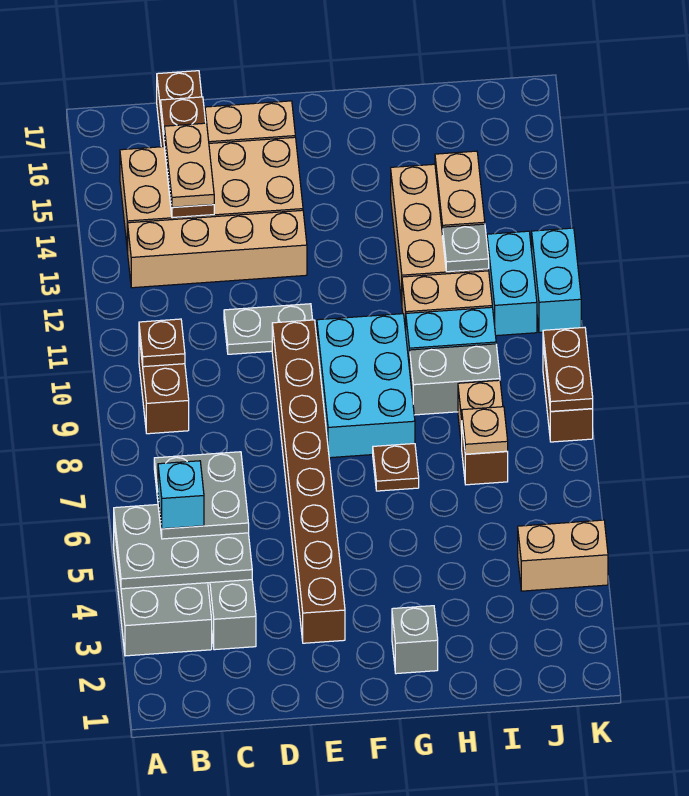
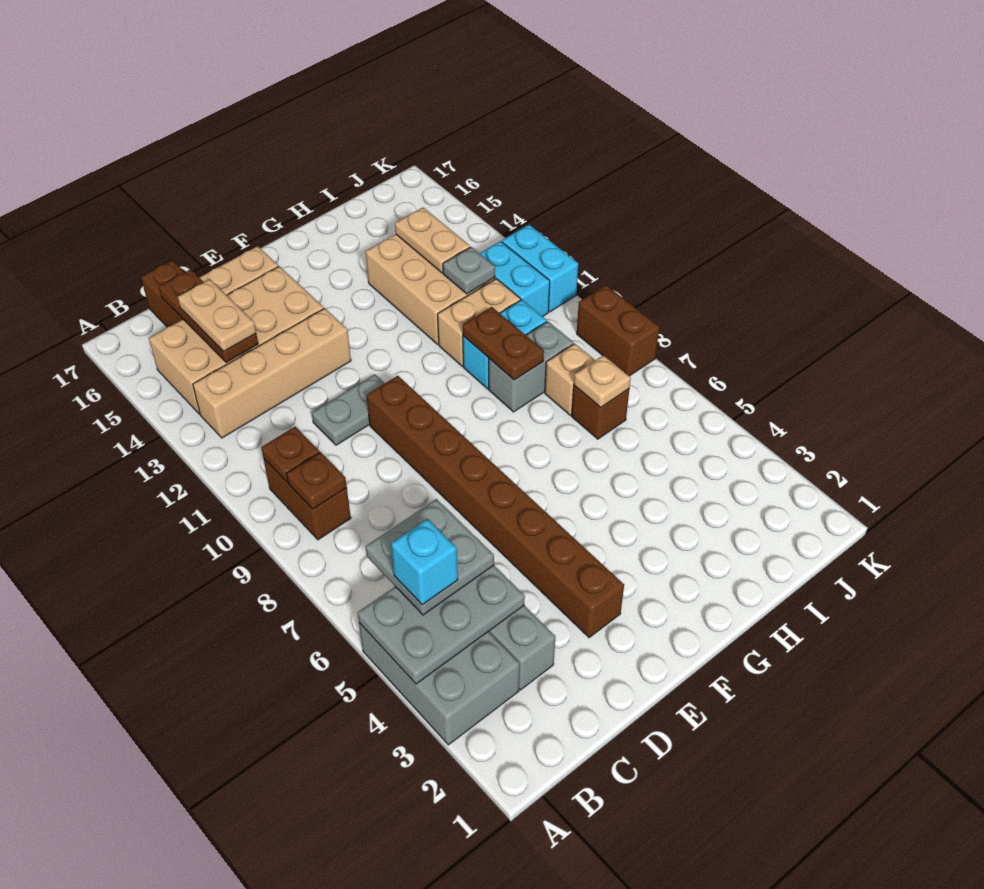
cyan 2x3 brick [317,314,415,458] -> none
grey 1x1 brick [392,606,438,674] -> none
brown 1x1 plate [373,444,419,491] -> brown 1x1 plate moved to [287,452,347,509]
tan 1x2 brick [518,520,608,591] -> none
brown 1x2 plate [543,327,593,411] -> brown 1x2 plate moved to [463,307,544,380]

